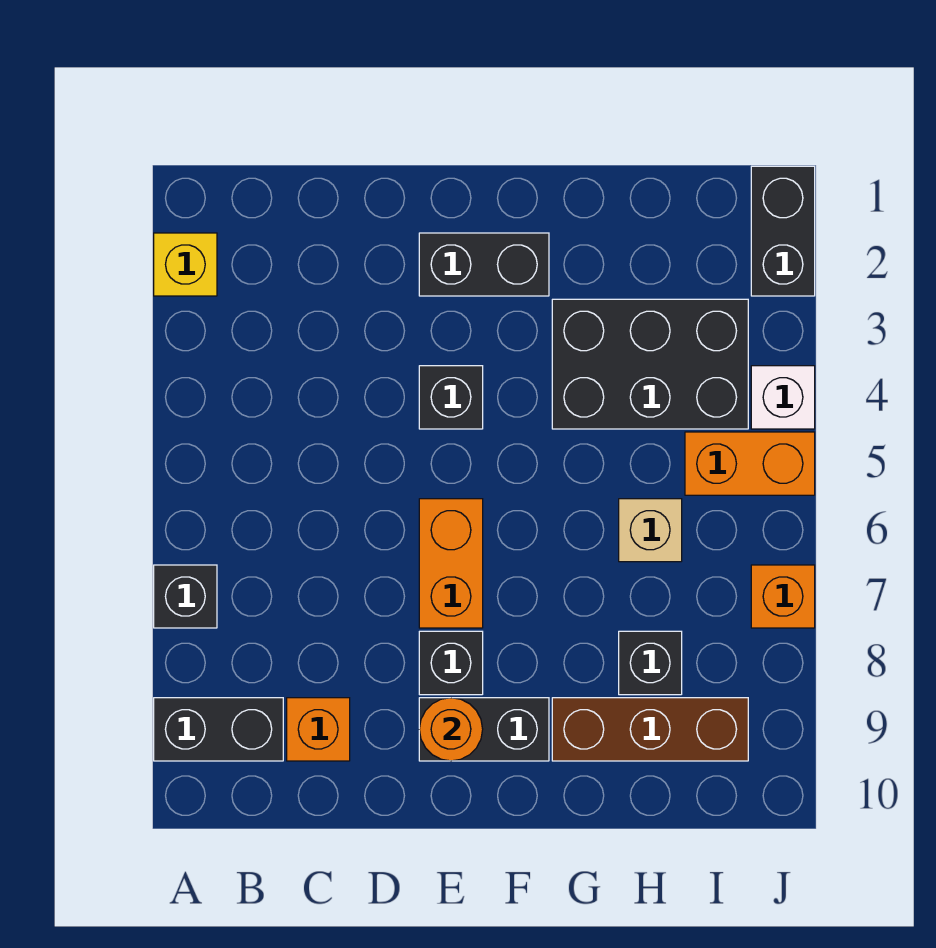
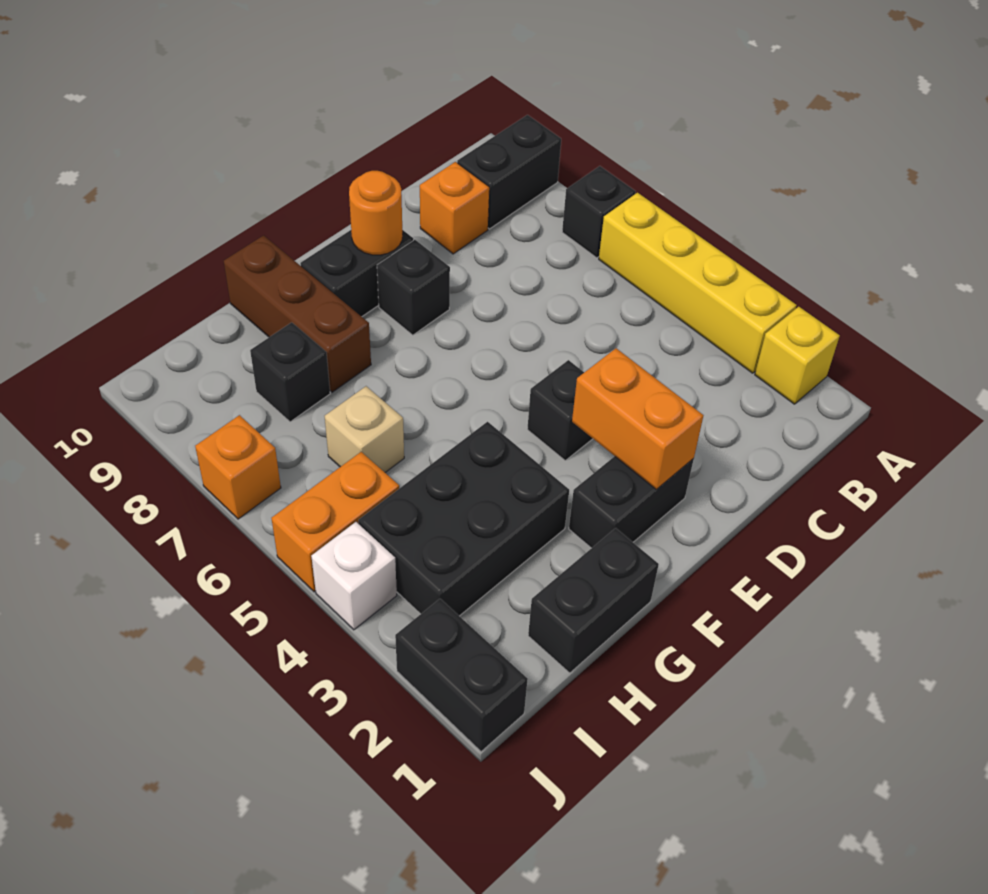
none -> yellow 1x4 brick [599,193,797,373]
orange 1x2 brick [419,499,483,628] -> orange 1x2 brick moved to [572,348,703,490]
none -> black 1x2 brick [528,528,659,673]
brown 1x3 brick [552,698,748,761] -> brown 1x3 brick turned to [224,235,371,392]

